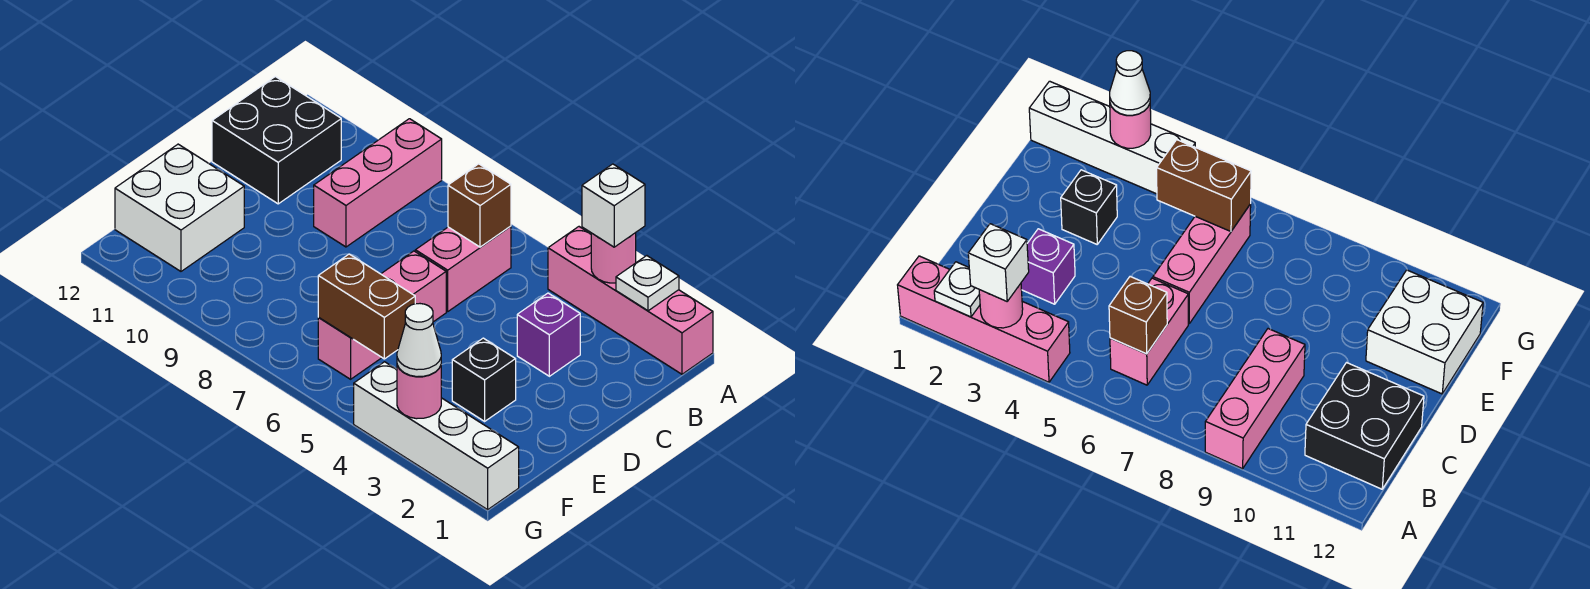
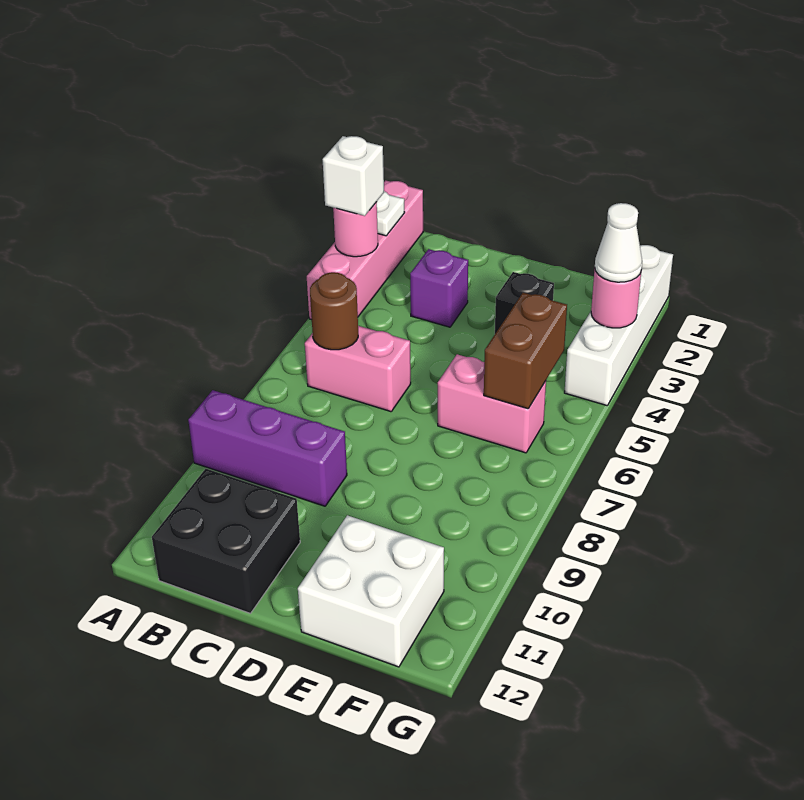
pink 1x3 brick [314,119,442,247] -> purple 1x3 brick [188,390,347,506]
brown 1x1 brick [448,164,511,247] -> brown 1x1 round brick [310,272,358,350]
pink 1x3 brick [318,251,446,379] -> pink 1x2 brick [438,354,546,453]

